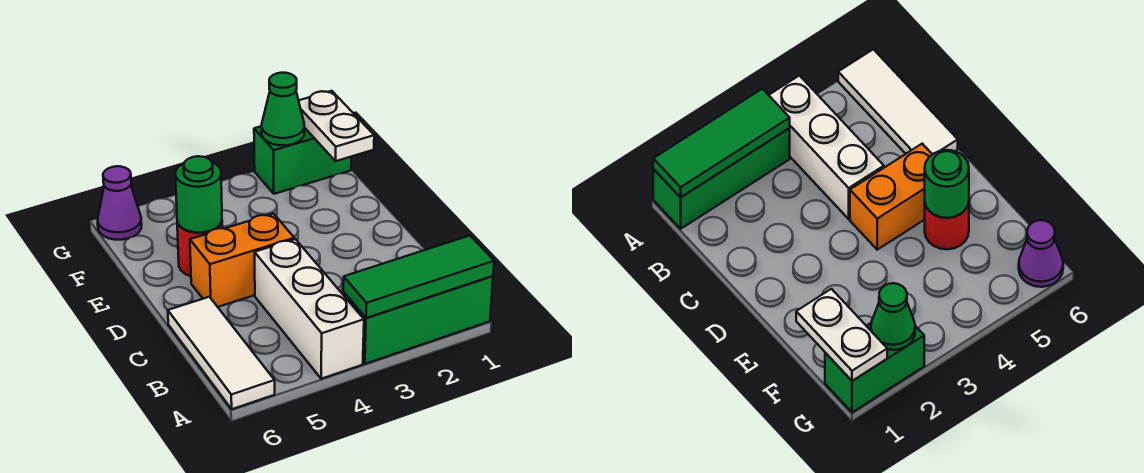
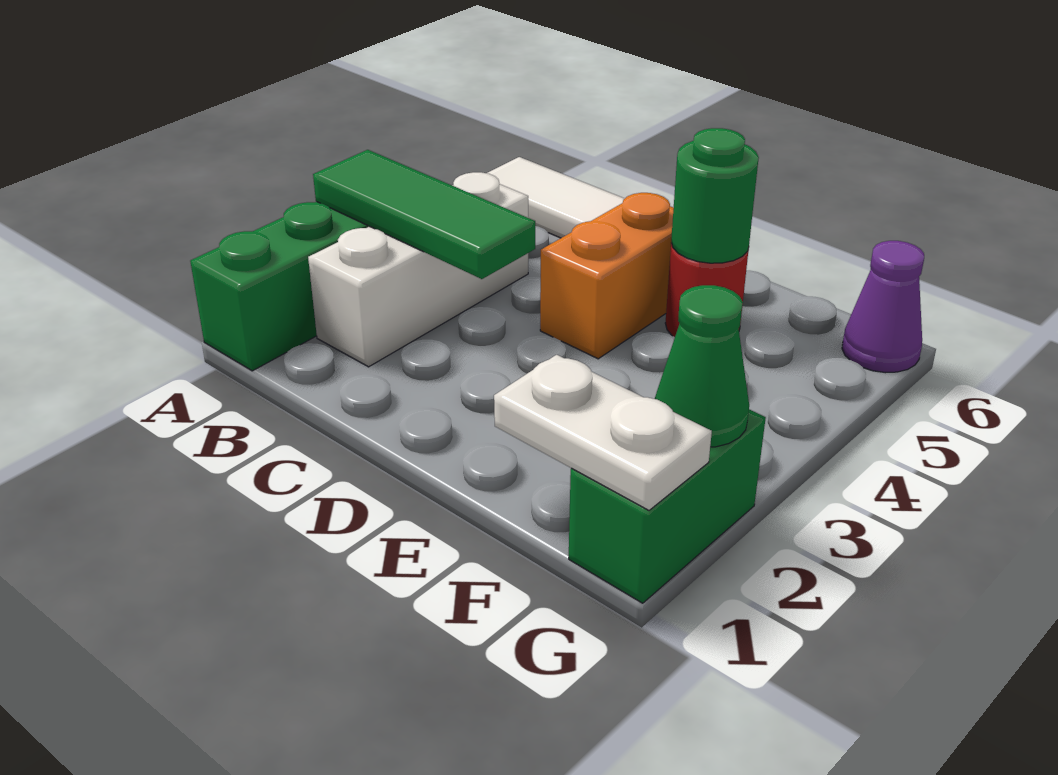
green 1x3 tile [343,236,494,318] -> green 1x3 tile turned to [313,150,535,279]
white 1x3 brick [255,239,364,379] -> white 1x3 brick turned to [308,172,528,367]

